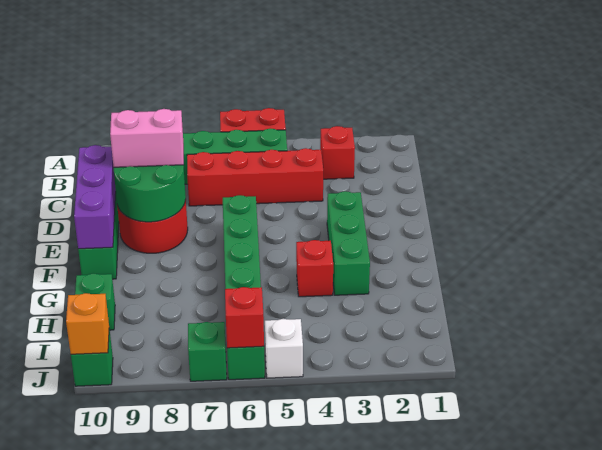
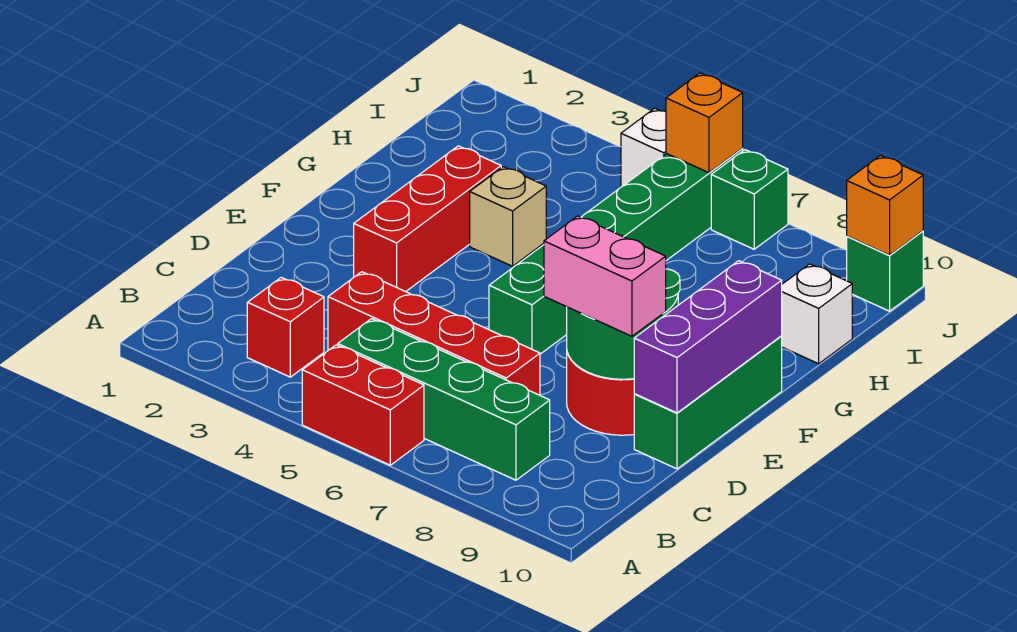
green 1x3 brick [327,191,370,295] -> red 1x3 brick [354,146,501,292]
red 1x1 brick [296,240,333,297] -> tan 1x1 brick [470,167,546,266]
green 1x1 brick [75,273,115,330] -> white 1x1 brick [782,264,852,364]
red 1x1 brick [225,287,264,348] -> orange 1x1 brick [666,73,743,173]

